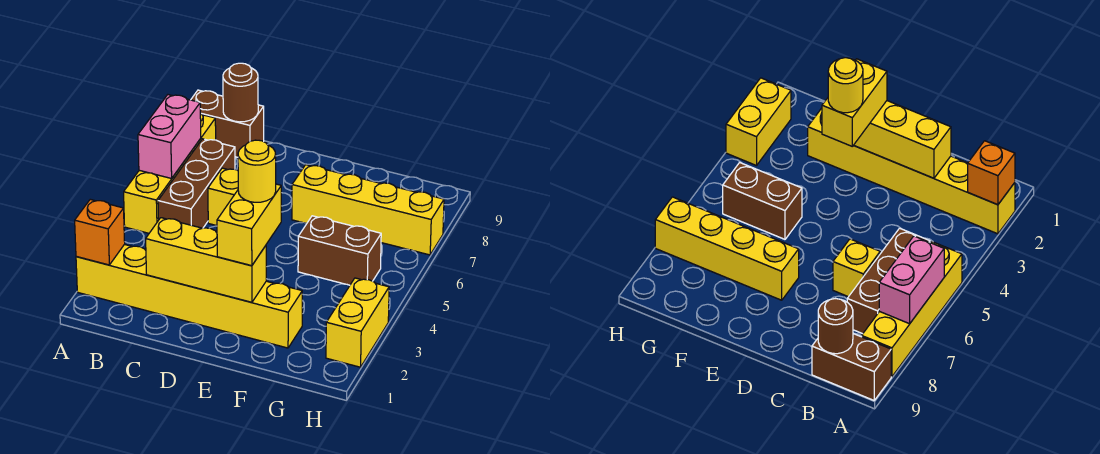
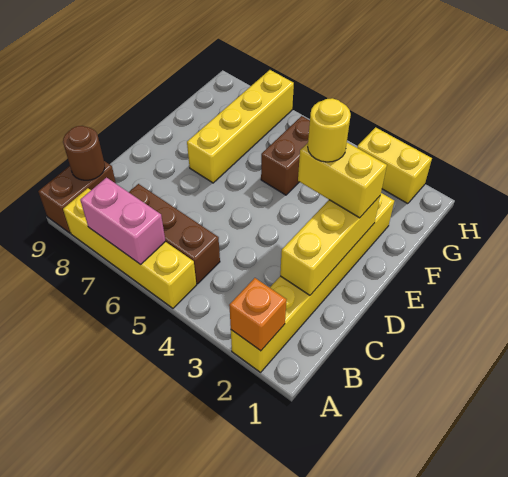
yellow 1x1 brick [208,168,238,226] -> none

